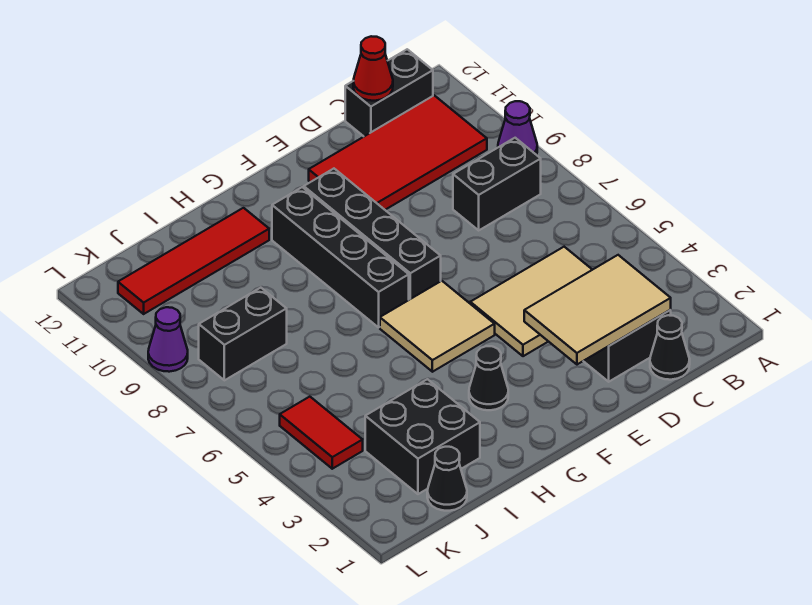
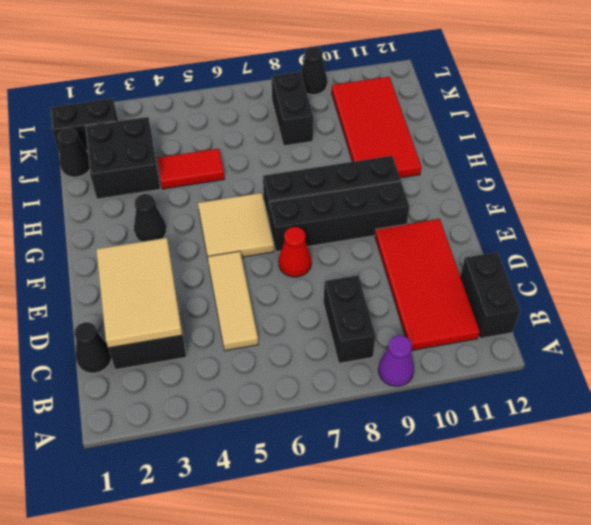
tan 2x3 tile [470,247,592,356] -> tan 1x3 tile [208,251,258,351]
red 1x1 cone [353,36,393,101] -> red 1x1 cone moved to [279,227,311,277]
red 1x4 tile [118,208,269,314] -> red 2x4 tile [332,77,421,178]
none -> black 1x2 brick [51,98,118,154]
red 1x2 tile [280,397,363,469] -> red 1x2 tile moved to [157,149,225,189]
purple 1x1 cone [148,307,188,372] -> black 1x1 cone [301,47,327,95]

